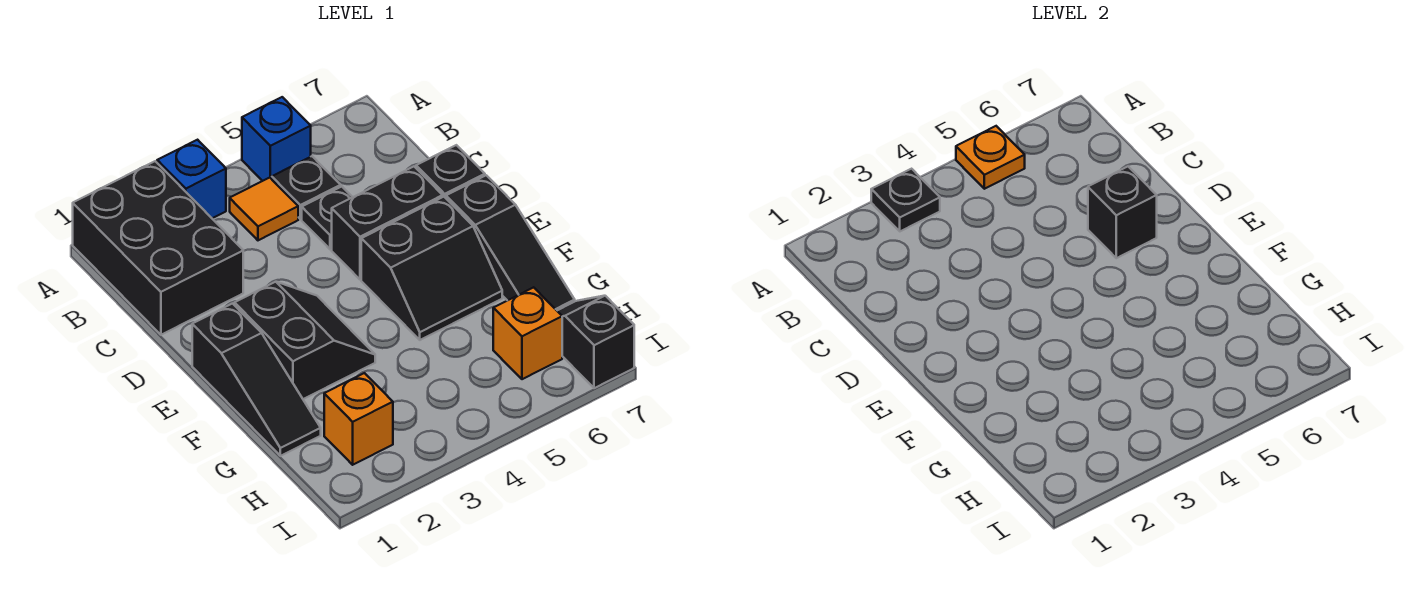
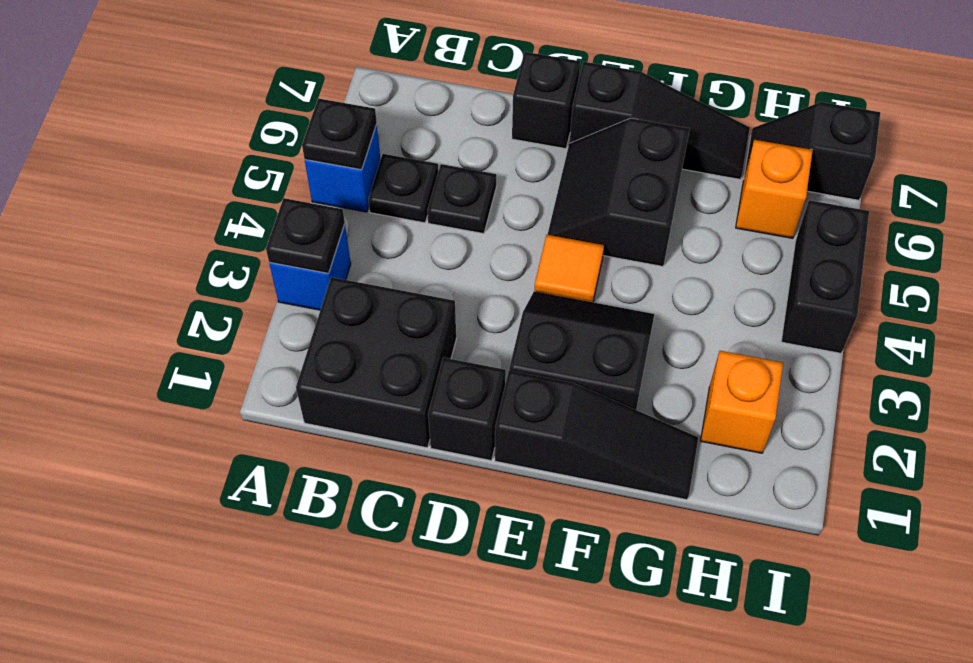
black 2x3 brick [73,161,243,335] -> black 2x2 brick [296,277,456,448]
orange 1x1 plate [956,126,1025,189] -> black 1x1 plate [302,98,377,170]
orange 1x1 tile [230,178,298,240] -> orange 1x1 tile moved to [534,235,604,302]
black 1x2 brick [332,167,443,280] -> black 1x2 brick moved to [781,200,869,353]
black 1x1 brick [1088,167,1157,258] -> black 1x1 brick moved to [428,358,506,461]
black 2x2 slope [361,197,502,340] -> black 2x2 slope turned to [547,118,690,266]

